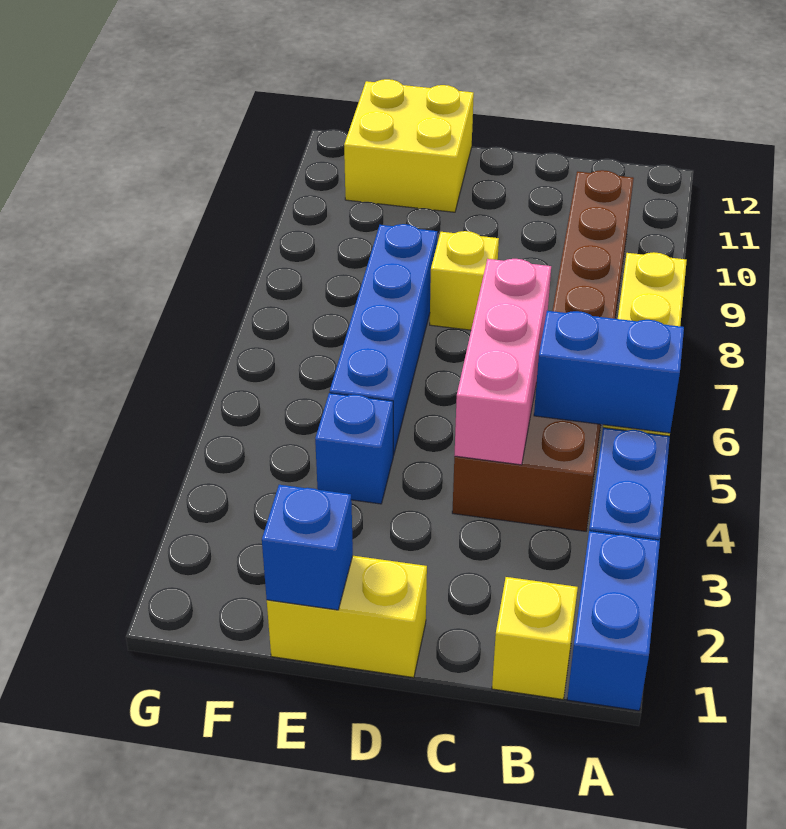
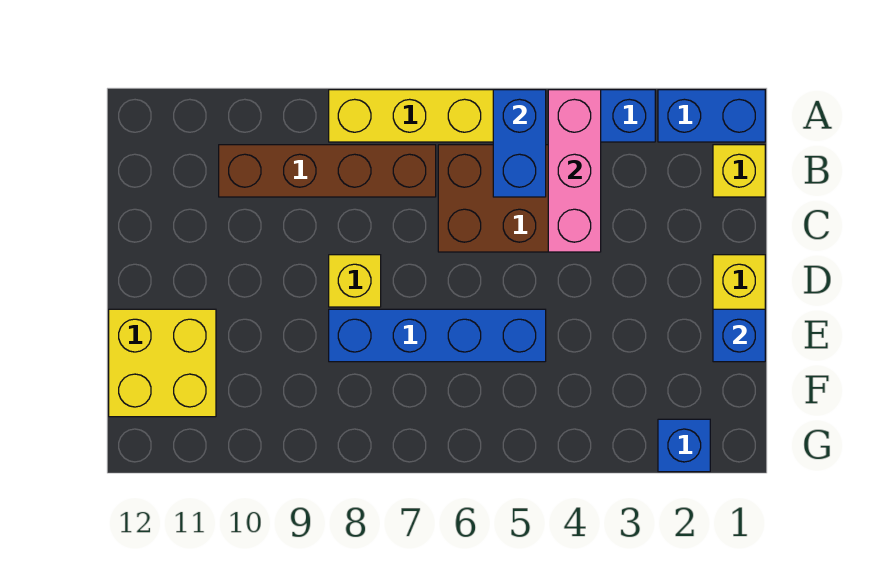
pink 1x3 brick [454,259,551,465] -> pink 1x3 brick turned to [548,90,601,252]
blue 1x1 brick [315,393,393,504] -> blue 1x1 brick moved to [658,419,710,472]

